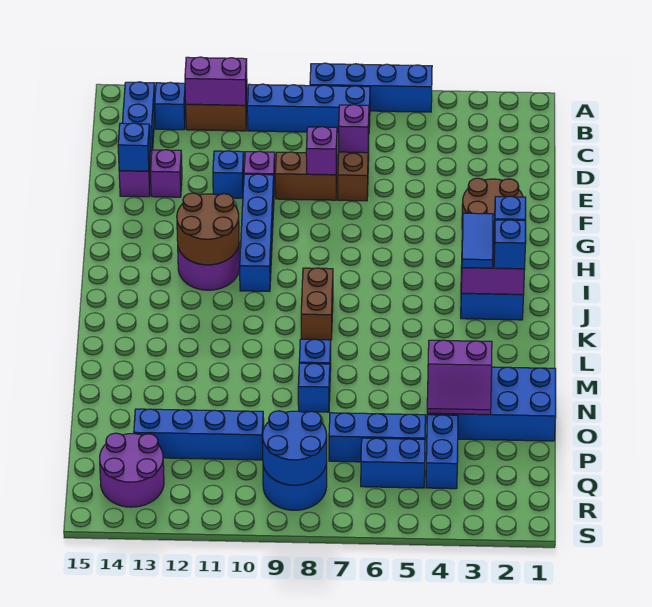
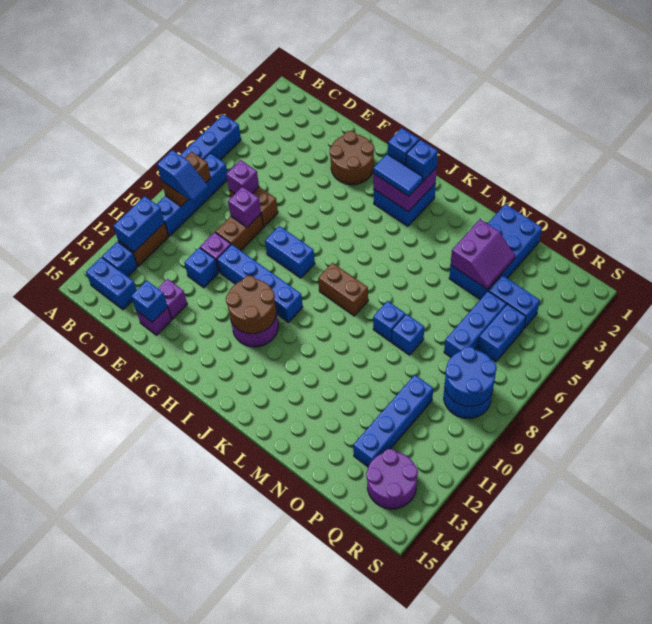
none -> brown 1x2 brick [161,152,211,206]
none -> blue 1x2 slope [157,150,209,203]
purple 1x2 brick [185,57,247,105] -> blue 1x2 brick [113,196,165,252]
none -> blue 1x2 brick [265,226,315,278]

